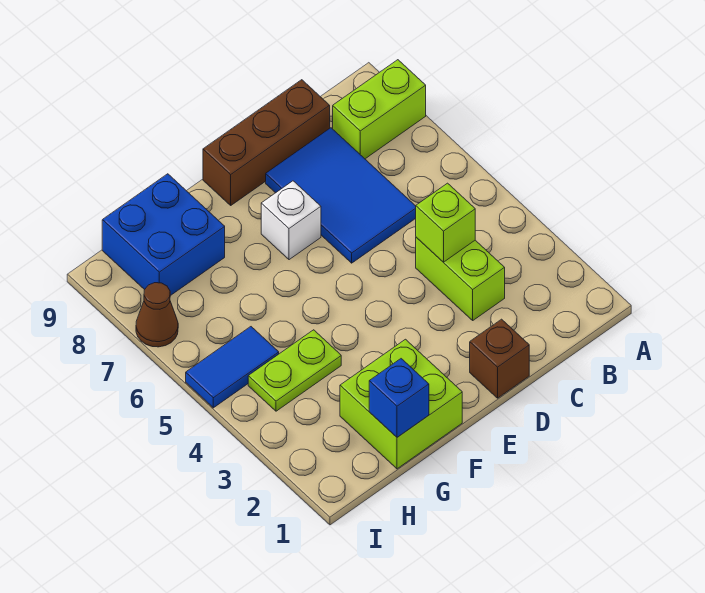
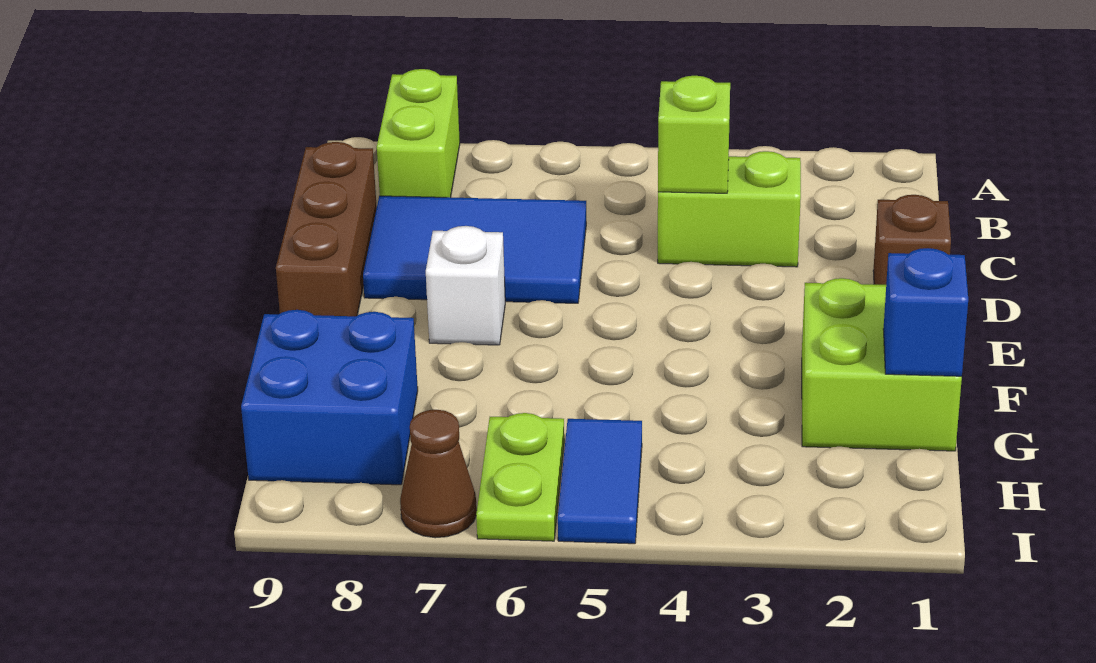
lime 1x2 plate [248,330,341,411] -> lime 1x2 plate moved to [476,413,564,541]

